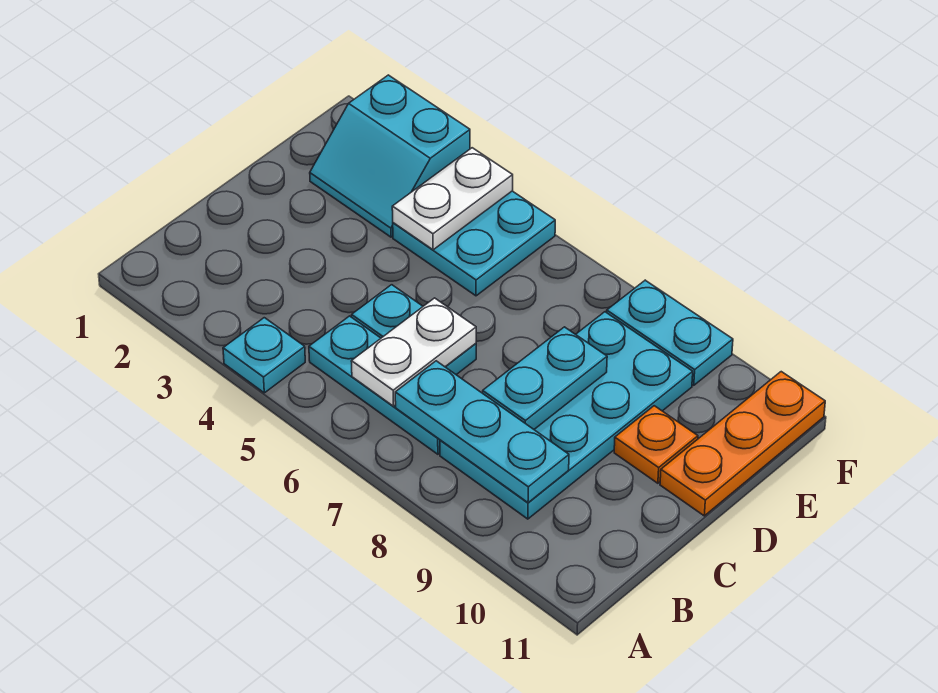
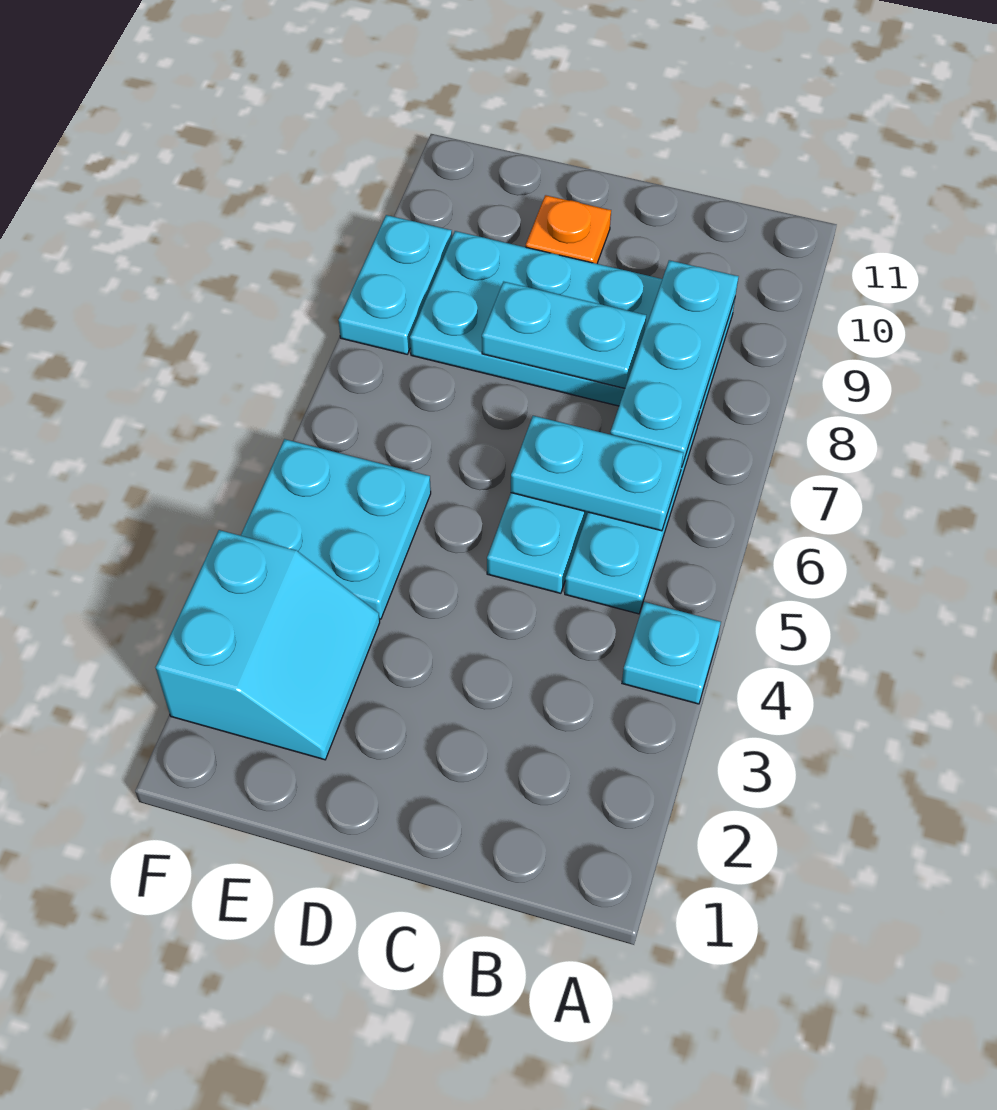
white 1x2 plate [351,298,476,406] -> cyan 1x2 plate [511,416,683,531]
orange 1x3 plate [660,372,825,516] -> none
white 1x2 plate [392,148,513,250] -> none

